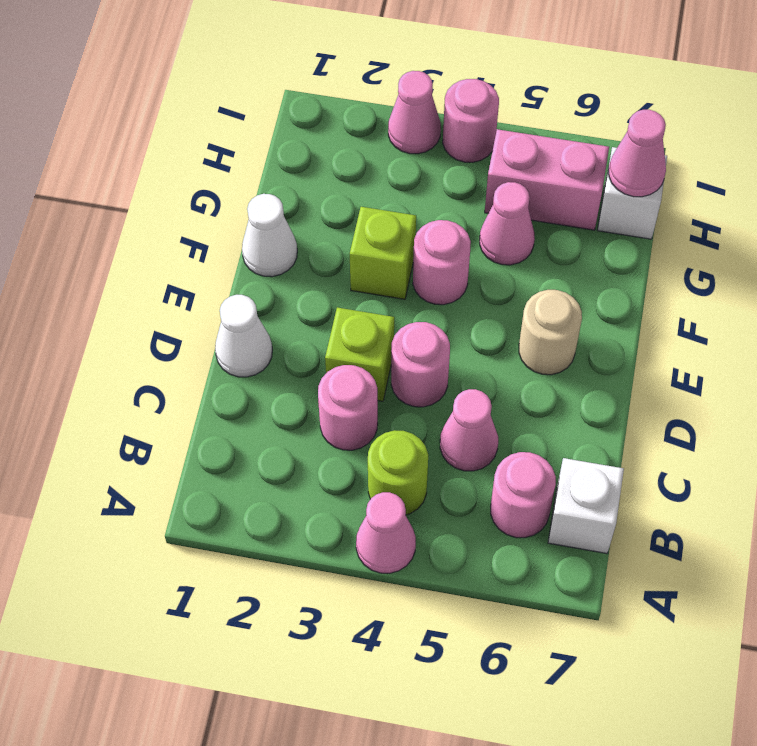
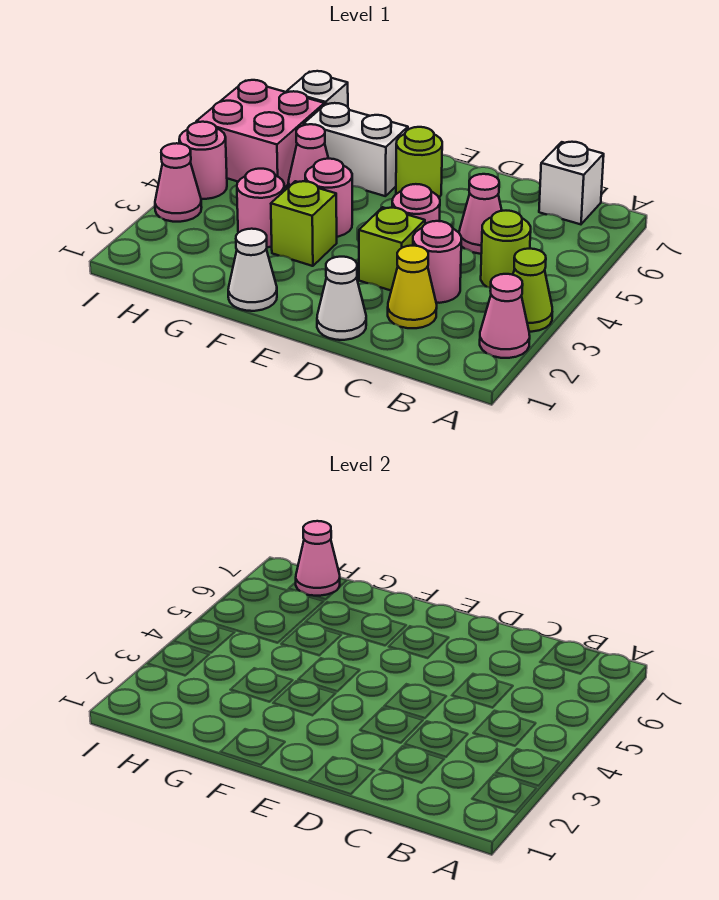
none -> lime 1x1 cone [513,249,552,332]
pink 1x1 cone [356,492,416,573] -> pink 1x1 cone moved to [480,274,530,358]
pink 1x1 round brick [491,452,556,538] -> pink 1x1 round brick moved to [237,169,284,247]
none -> yellow 1x1 cone [388,246,437,328]
tan 1x1 round brick [519,290,582,375] -> lime 1x1 round brick [396,127,442,197]
none -> white 1x2 brick [304,103,408,196]
pink 1x2 brick [485,129,609,230] -> pink 2x2 brick [196,80,324,188]

